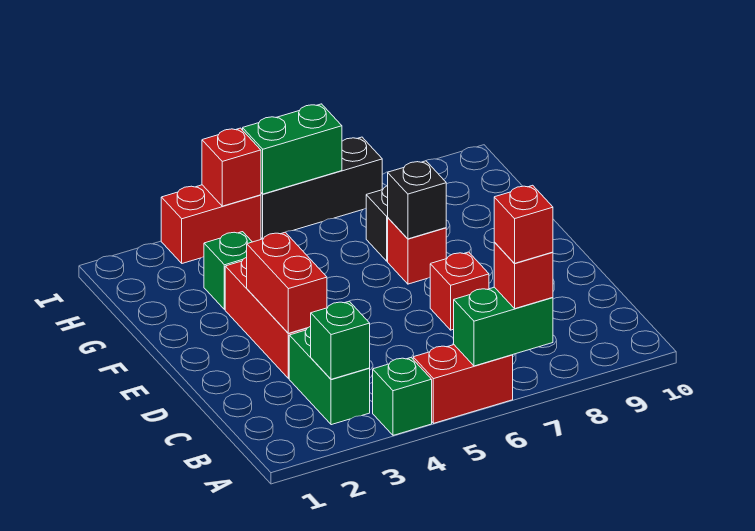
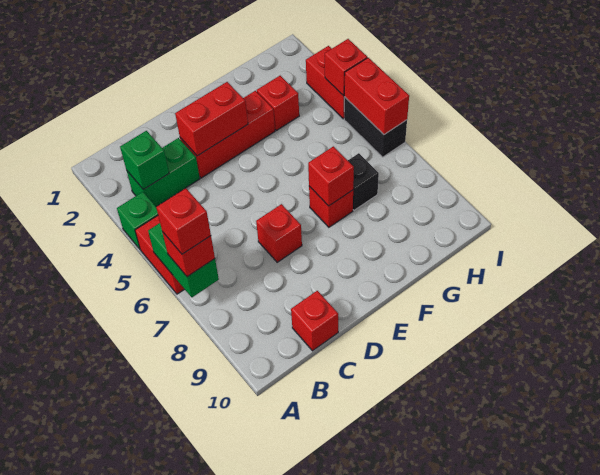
none -> red 1x1 brick [291,291,338,351]
black 1x1 brick [388,161,446,239] -> red 1x1 brick [308,146,354,206]
green 1x1 brick [204,232,252,310] -> red 1x1 brick [257,76,299,130]
black 1x3 brick [261,137,382,239] -> black 1x2 brick [344,97,407,157]
green 1x2 brick [243,104,342,194] -> red 1x2 brick [344,58,409,135]

